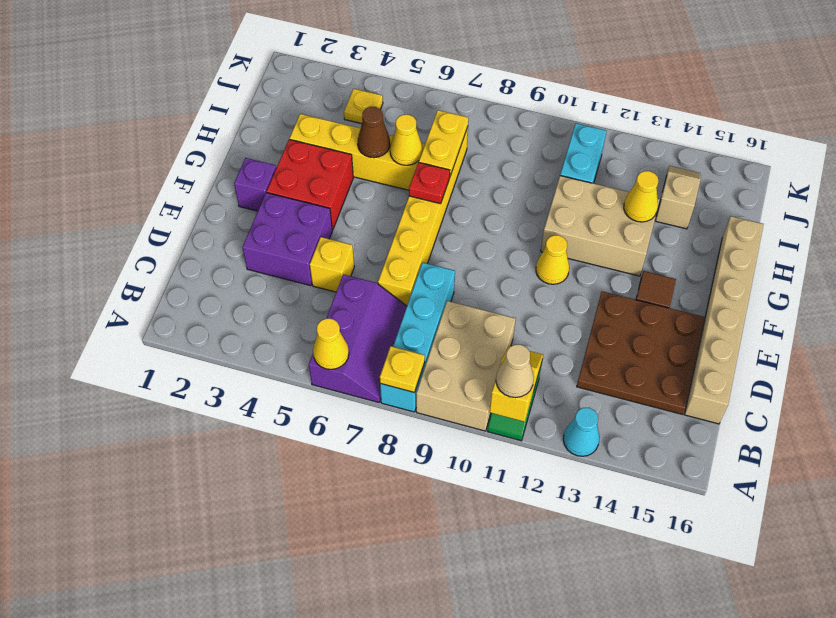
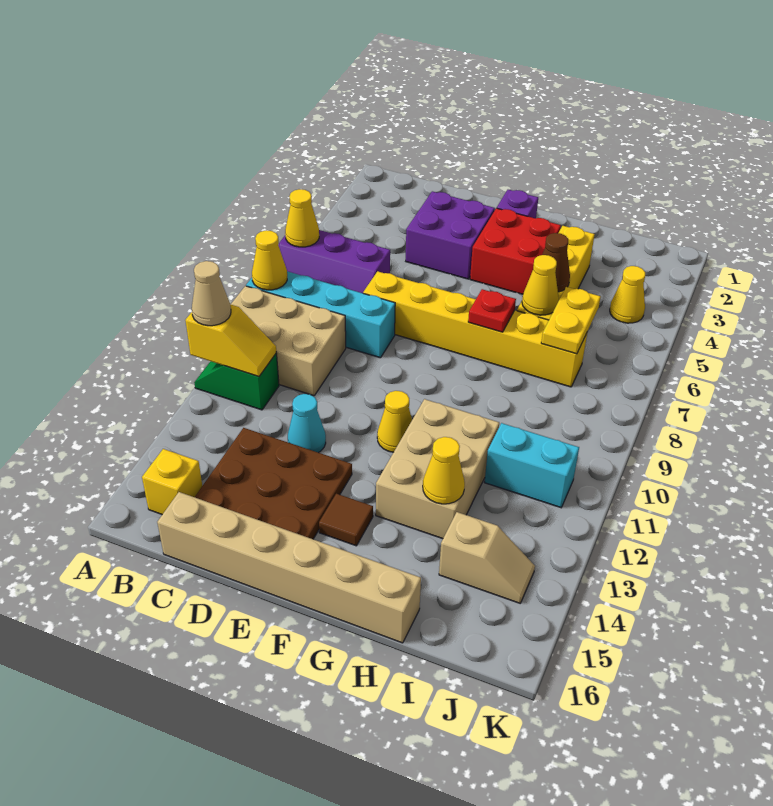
yellow 1x1 plate [380,346,425,393] -> yellow 1x1 cone [252,230,287,290]
cyan 1x1 cone [563,408,600,456] -> cyan 1x1 cone moved to [288,394,326,453]
yellow 1x1 brick [310,237,354,292] -> yellow 1x1 brick moved to [142,449,202,514]
yellow 1x2 plate [419,110,468,176] -> yellow 1x2 plate turned to [541,287,601,354]
yellow 1x1 plate [344,89,383,124] -> yellow 1x1 cone [610,266,645,323]

